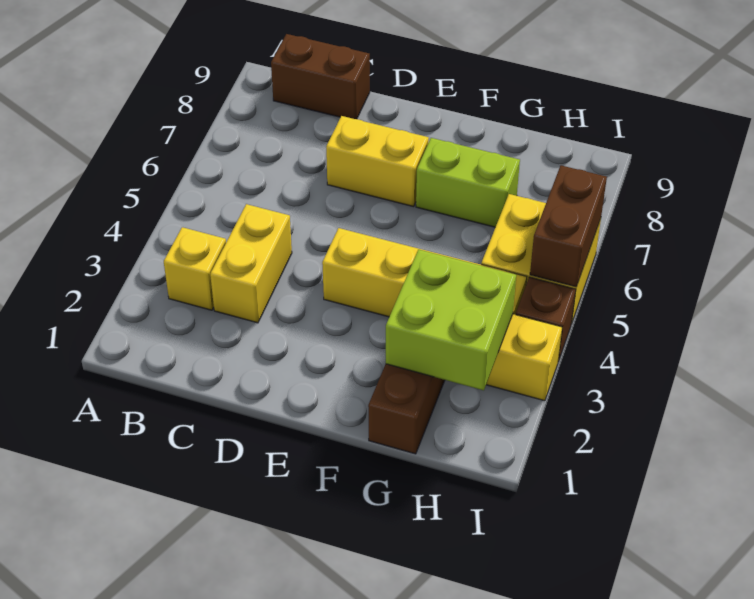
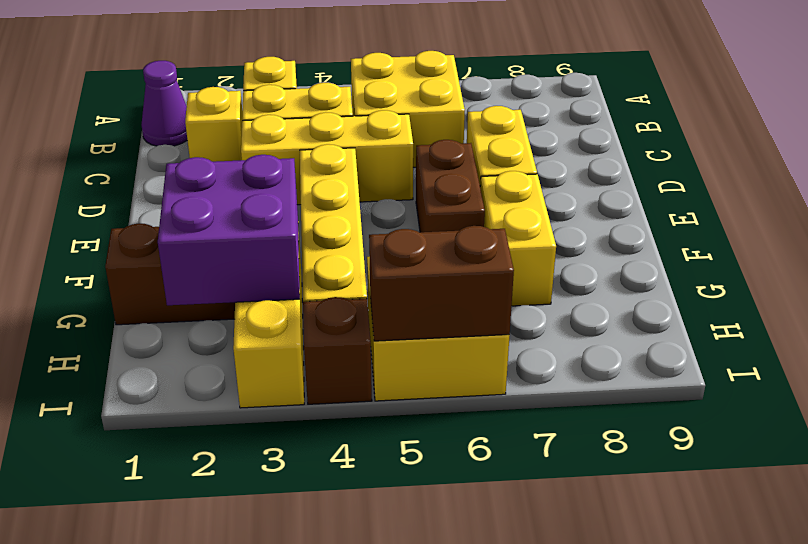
none -> purple 1x1 cone [141,61,187,146]
none -> yellow 2x2 brick [351,51,465,167]
brown 1x2 brick [271,34,370,119] -> brown 1x2 brick moved to [416,140,485,232]
none -> yellow 1x1 brick [185,87,242,162]
none -> yellow 1x3 brick [241,110,413,205]
lime 1x2 brick [416,138,520,227] -> yellow 1x2 brick [480,171,556,306]
lime 2x2 brick [386,249,516,390] -> purple 2x2 brick [158,155,300,305]

